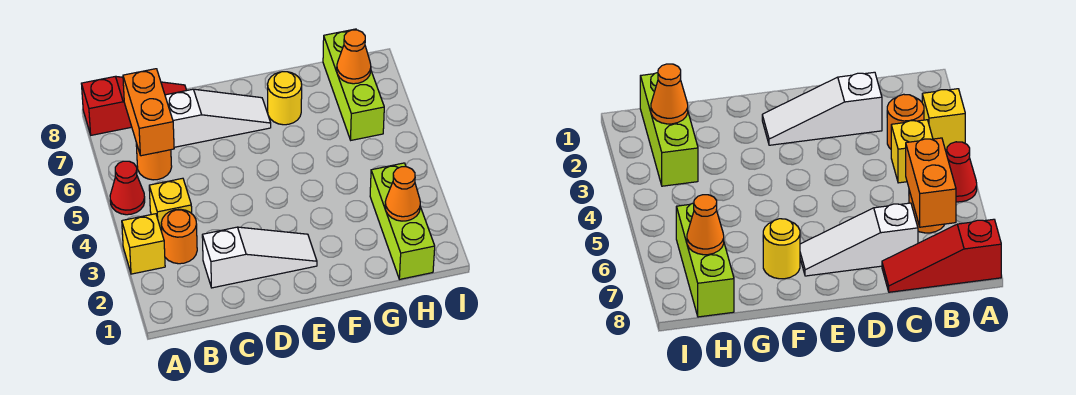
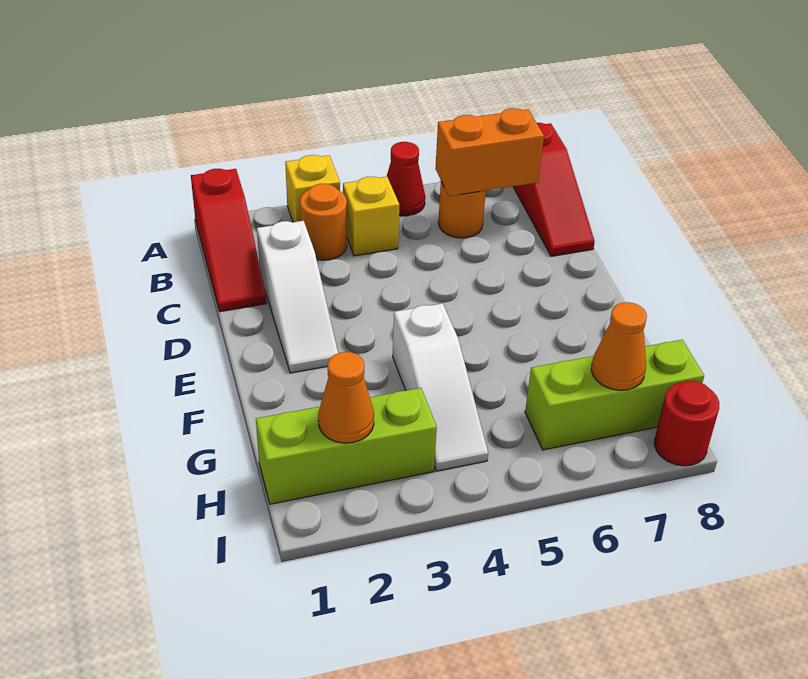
none -> red 1x3 slope [191,169,267,312]
white 1x3 slope [165,89,271,147] -> white 1x3 slope moved to [393,303,488,471]
yellow 1x1 round brick [268,72,302,125] -> none
none -> red 1x1 round brick [654,381,719,466]

